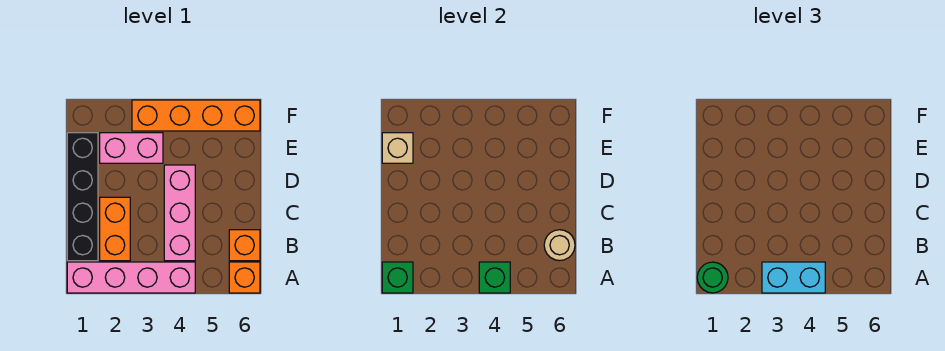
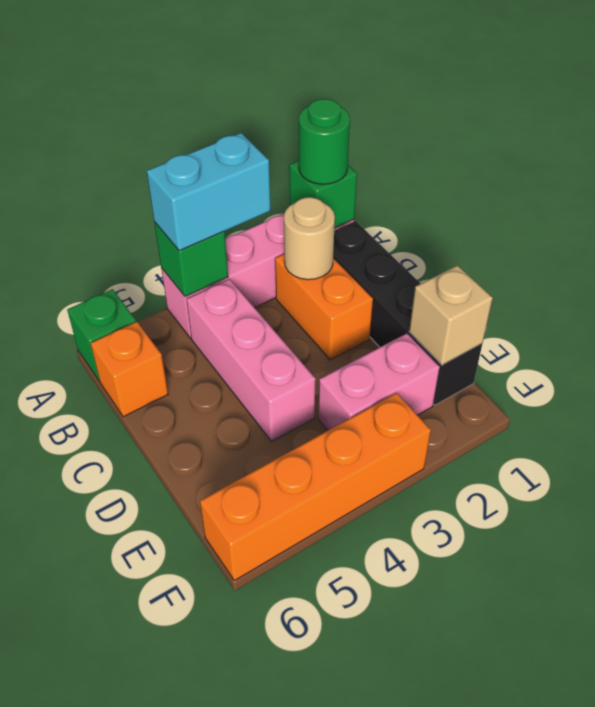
orange 1x1 brick [229,262,260,293] -> green 1x1 brick [67,289,136,382]
tan 1x1 round brick [544,230,575,261] -> tan 1x1 round brick moved to [284,197,335,280]

